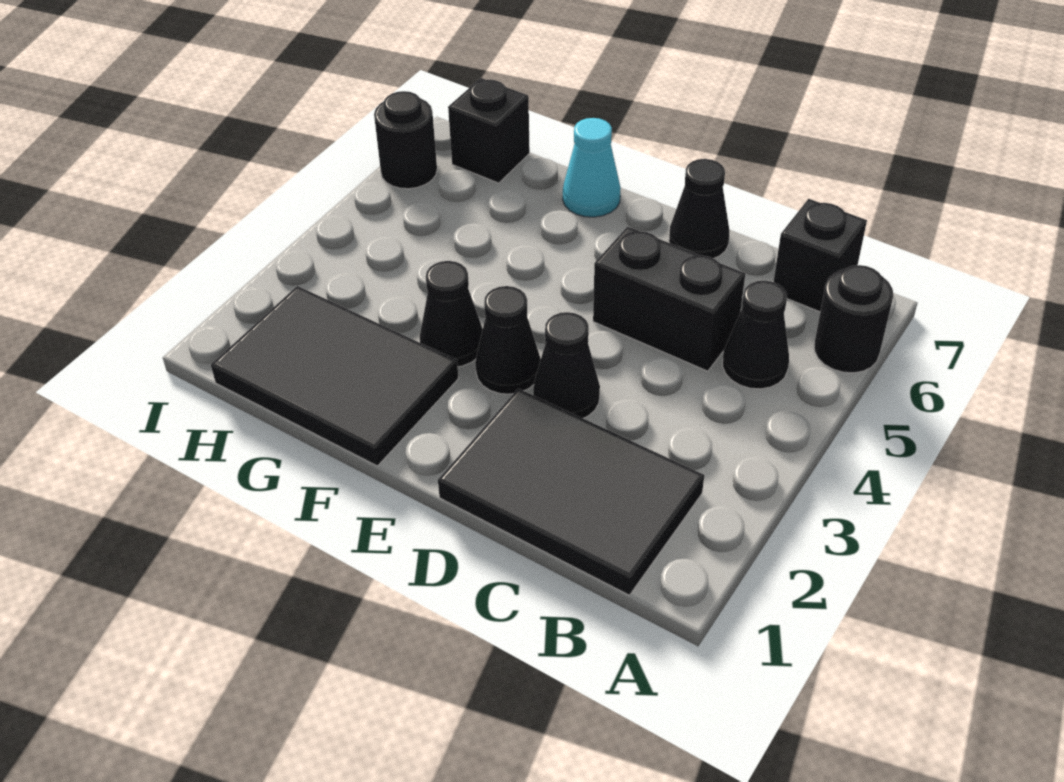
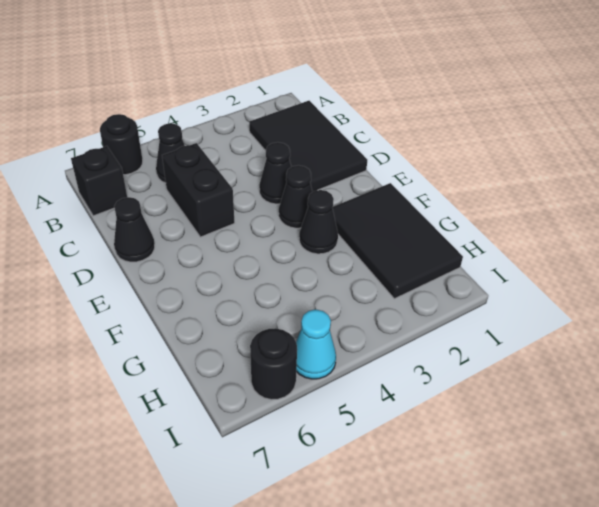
cyan 1x1 cone [563,118,621,217] -> cyan 1x1 cone moved to [296,309,336,379]
black 1x1 brick [448,78,530,183] -> none

